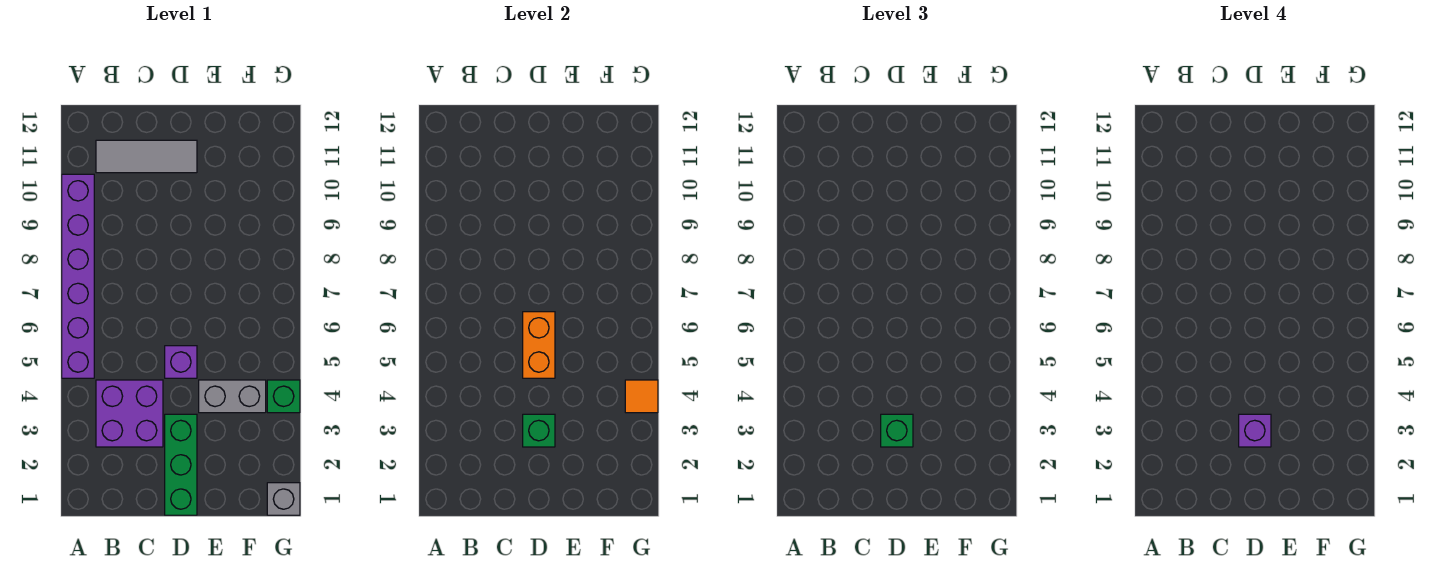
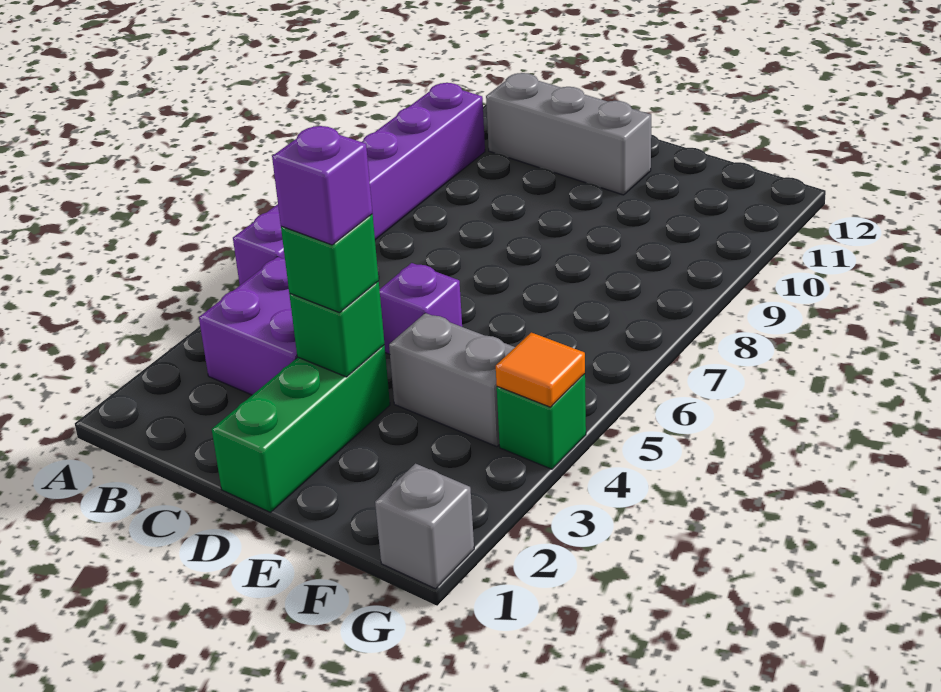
grey 1x3 tile [96,140,197,173] -> grey 1x3 brick [486,73,651,195]
orange 1x2 brick [523,312,555,378] -> none

